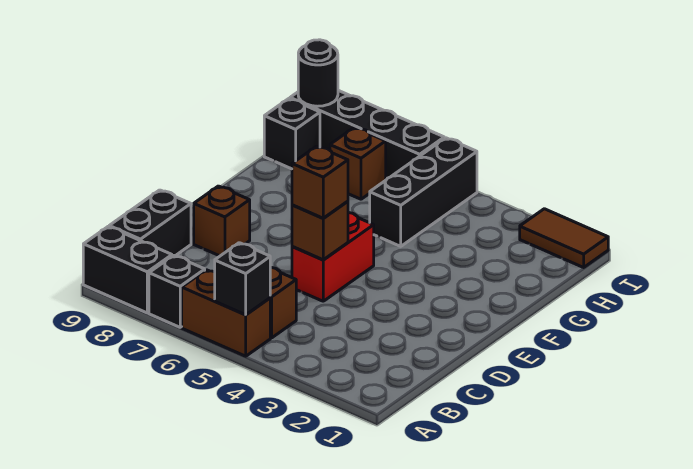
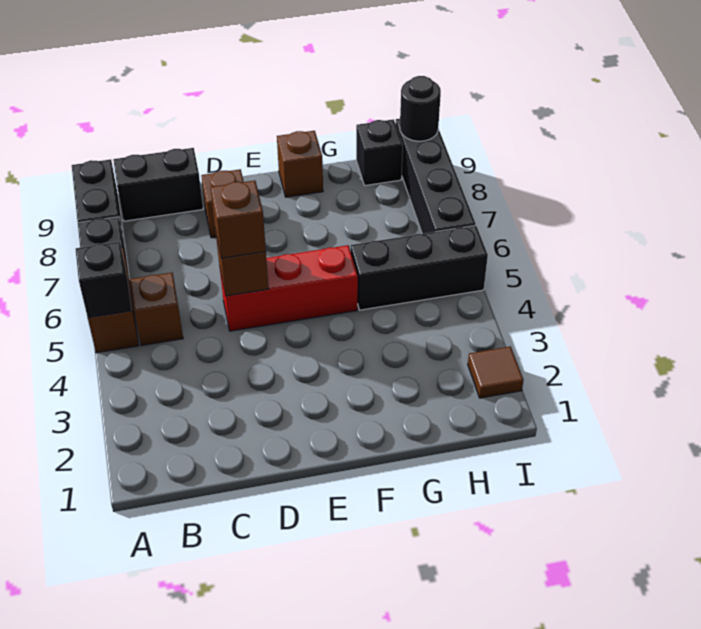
red 1x2 brick [292,212,374,301] -> red 1x3 brick [220,245,358,331]
brown 1x1 brick [330,127,386,199] -> brown 1x1 brick moved to [277,131,323,197]
brown 1x2 tile [520,209,608,267] -> brown 1x1 tile [468,346,524,398]

